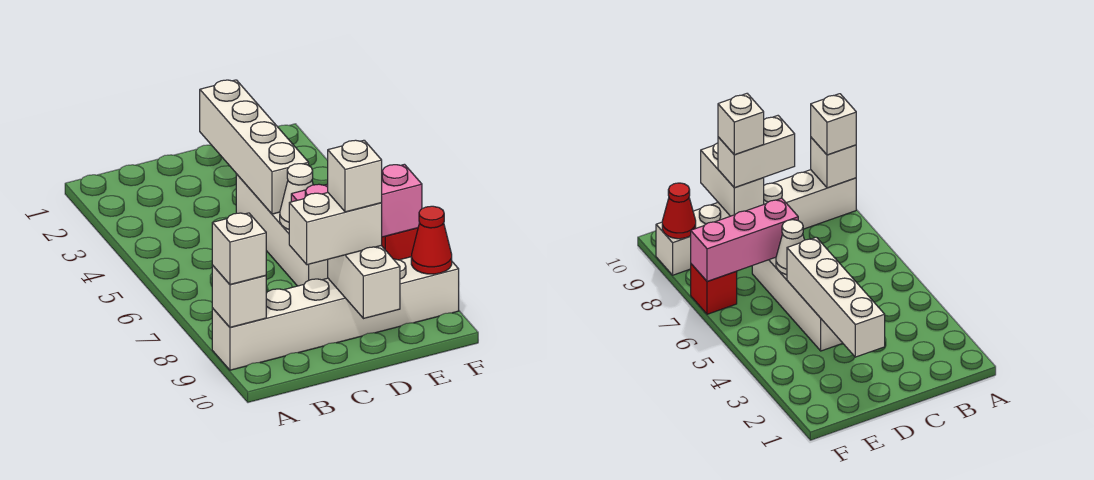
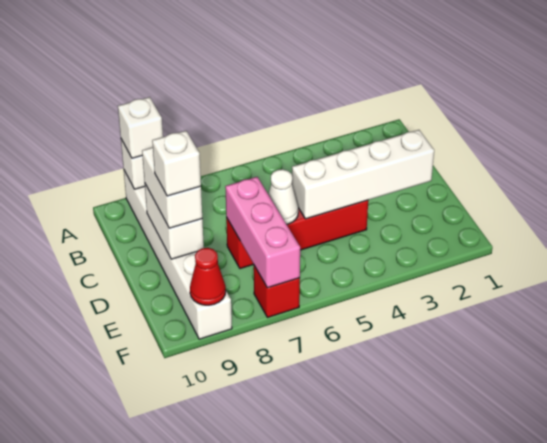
white 1x4 brick [236,174,328,286] -> red 1x4 brick [226,200,368,269]
white 1x2 brick [328,246,400,319] -> white 1x2 brick turned to [145,184,204,259]

